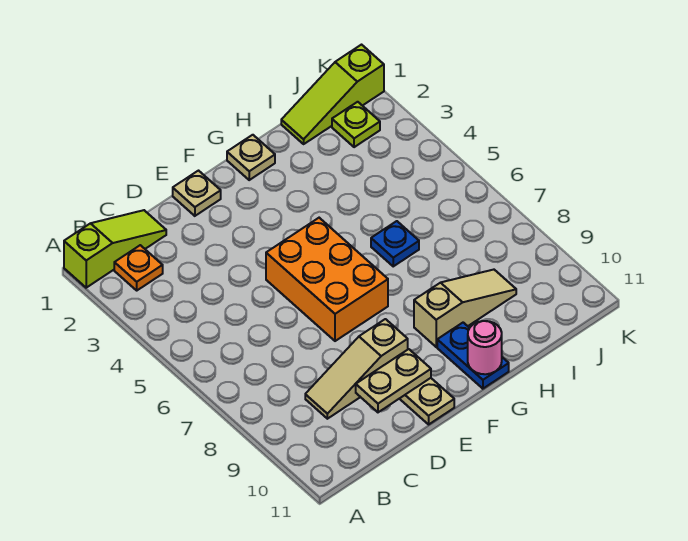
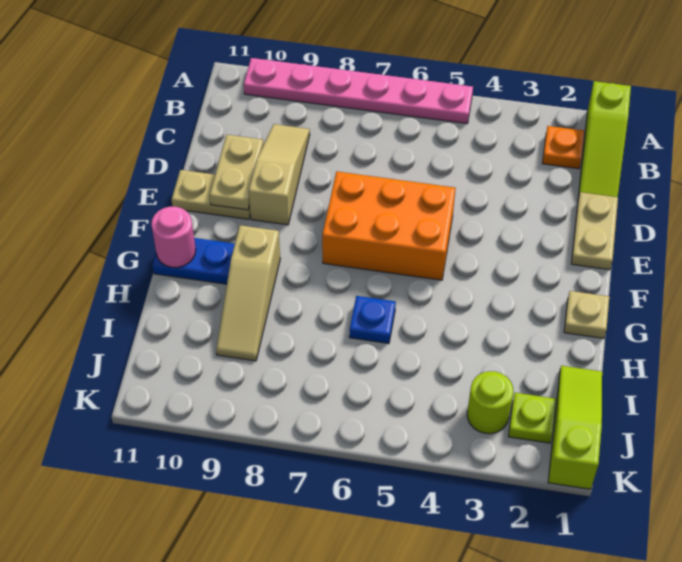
none -> pink 1x6 plate [244,58,473,124]
tan 1x1 plate [173,171,221,216] -> tan 1x2 plate [571,192,618,270]
none -> lime 1x1 round brick [467,371,513,434]

